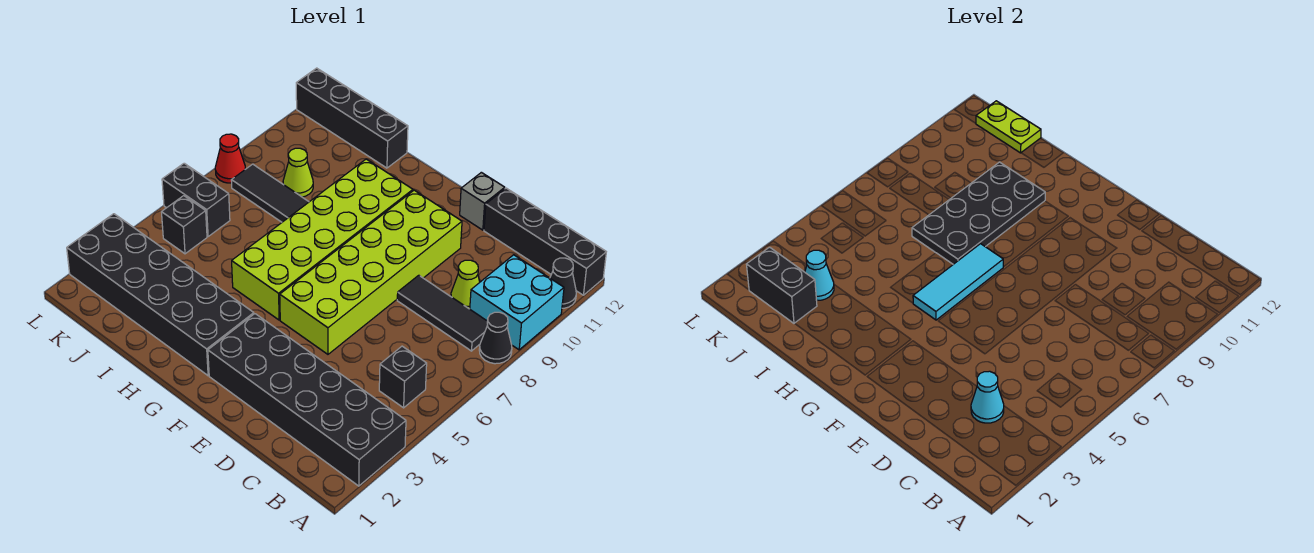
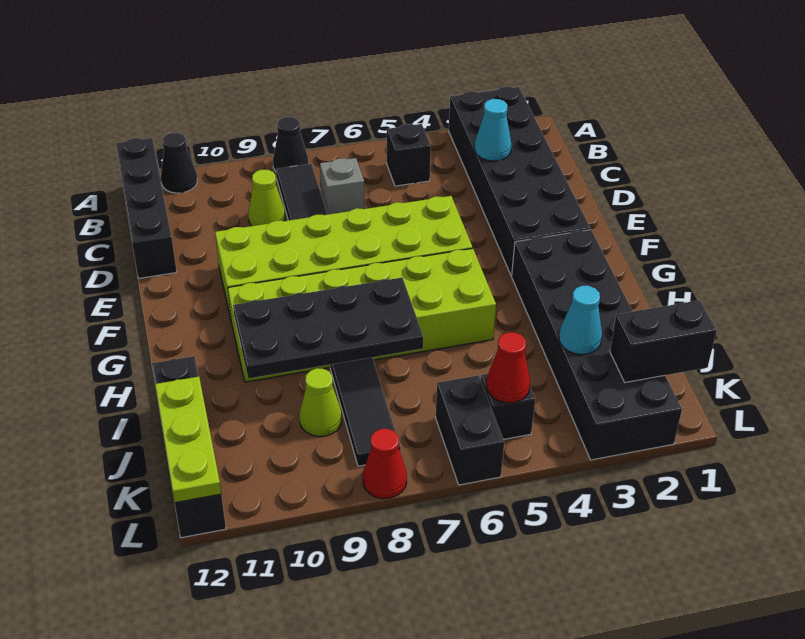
cyan 2x2 brick [470,255,564,350] -> none
grey 1x1 brick [460,172,505,230] -> grey 1x1 brick moved to [320,158,365,214]
cyan 1x3 tile [913,244,1003,320] -> none
black 1x2 brick [746,247,817,323] -> black 1x2 brick turned to [610,300,717,382]
lime 1x2 plate [976,101,1041,153] -> lime 1x3 plate [155,377,221,503]
none -> red 1x1 cone [486,332,530,403]

